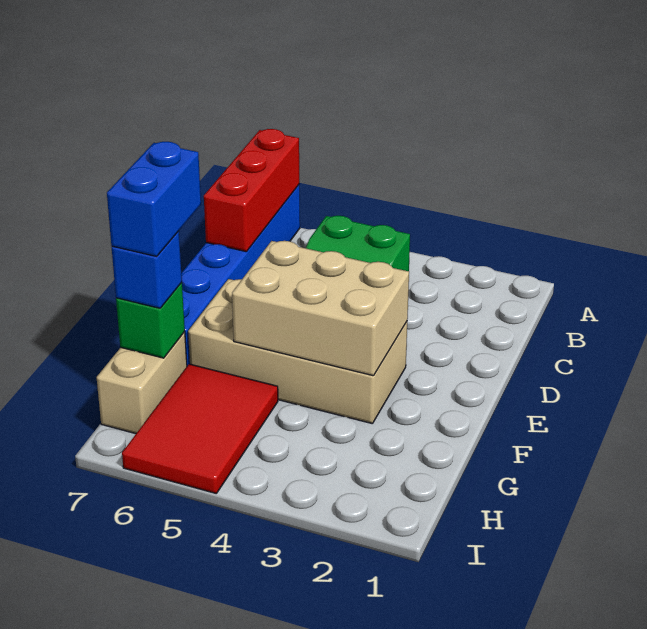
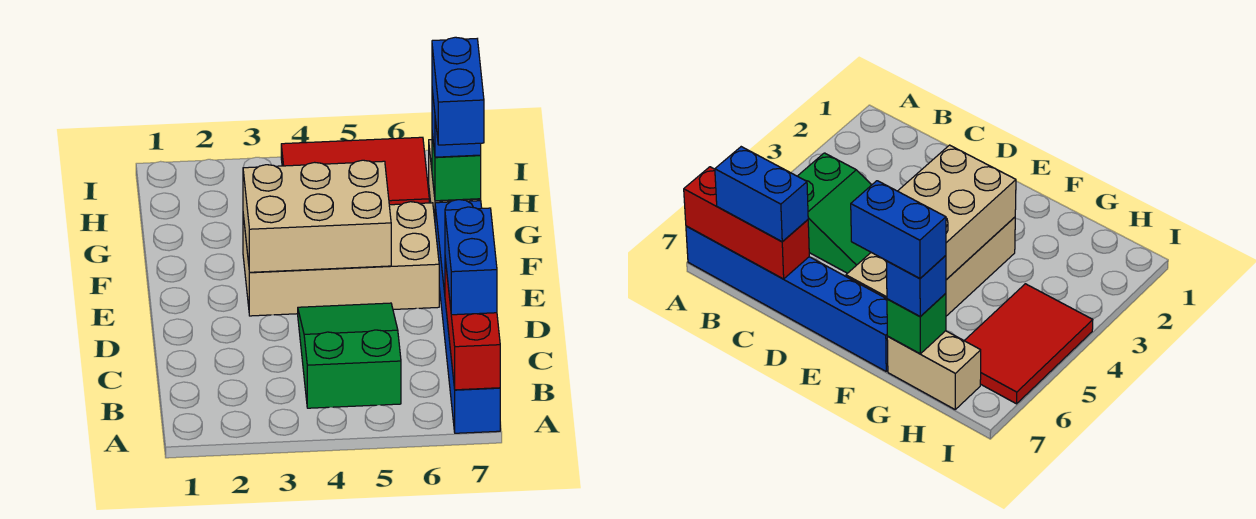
none -> blue 1x2 brick [445,207,497,315]
red 2x3 tile [122,364,278,493] -> red 2x3 tile turned to [281,137,429,205]

